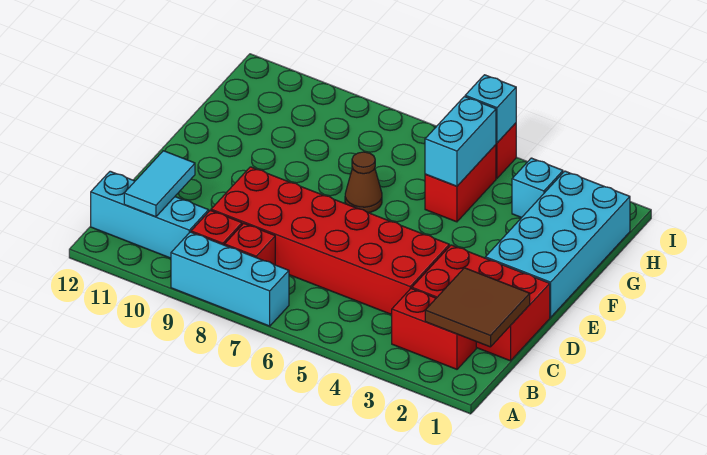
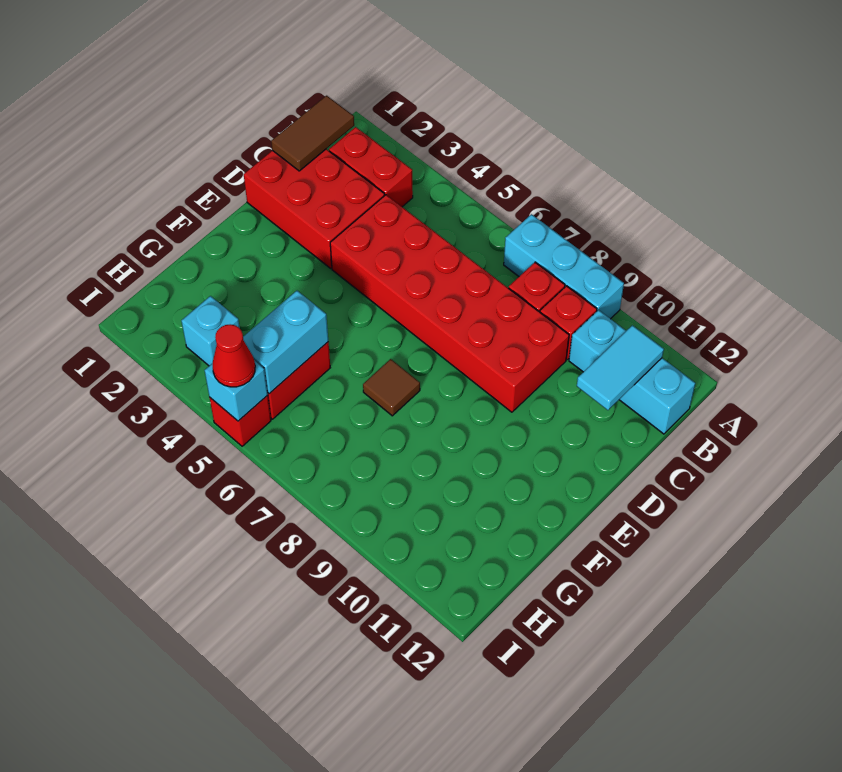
brown 2x2 tile [425,268,530,347] -> brown 1x2 tile [271,96,354,171]
cyan 2x4 brick [485,171,630,317] -> none
brown 1x1 cone [345,152,382,213] -> brown 1x1 tile [363,359,420,416]
none -> red 1x1 cone [213,324,255,387]

